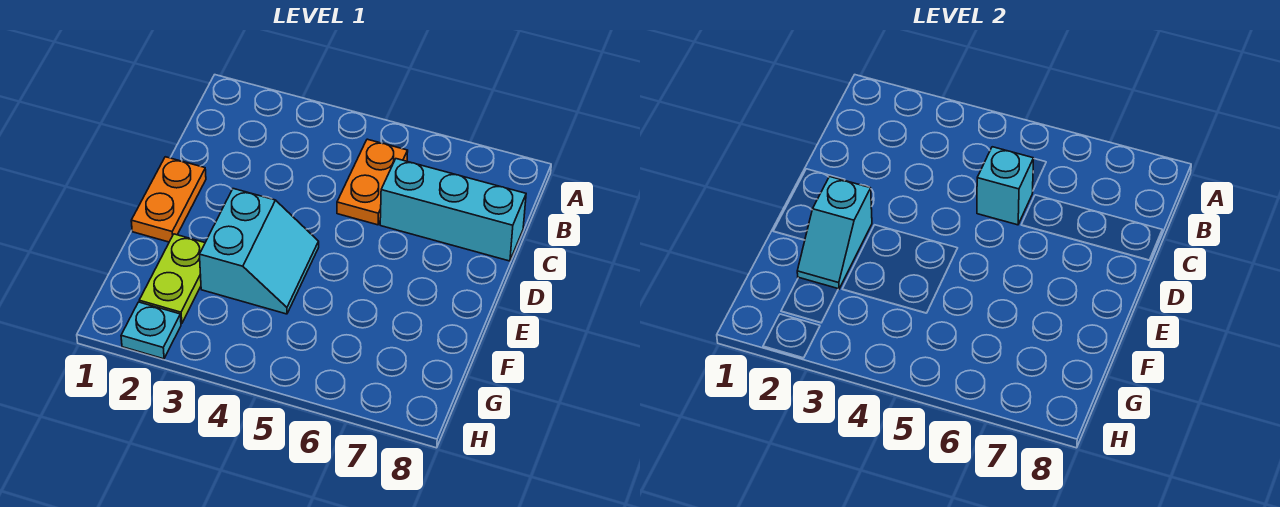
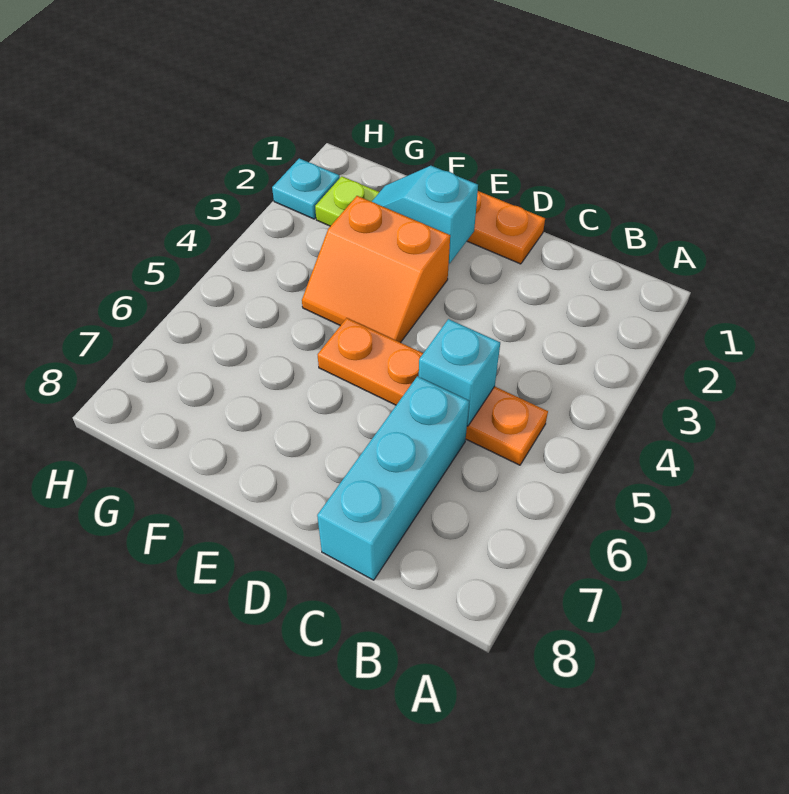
orange 1x2 plate [337,139,408,225] -> orange 1x4 plate [318,318,548,465]
cyan 2x2 slope [200,189,319,314] -> orange 2x2 slope [302,196,450,343]

